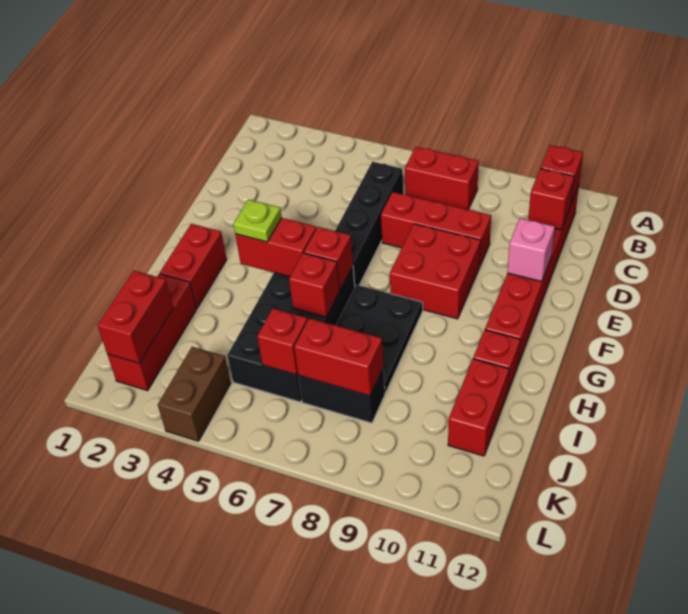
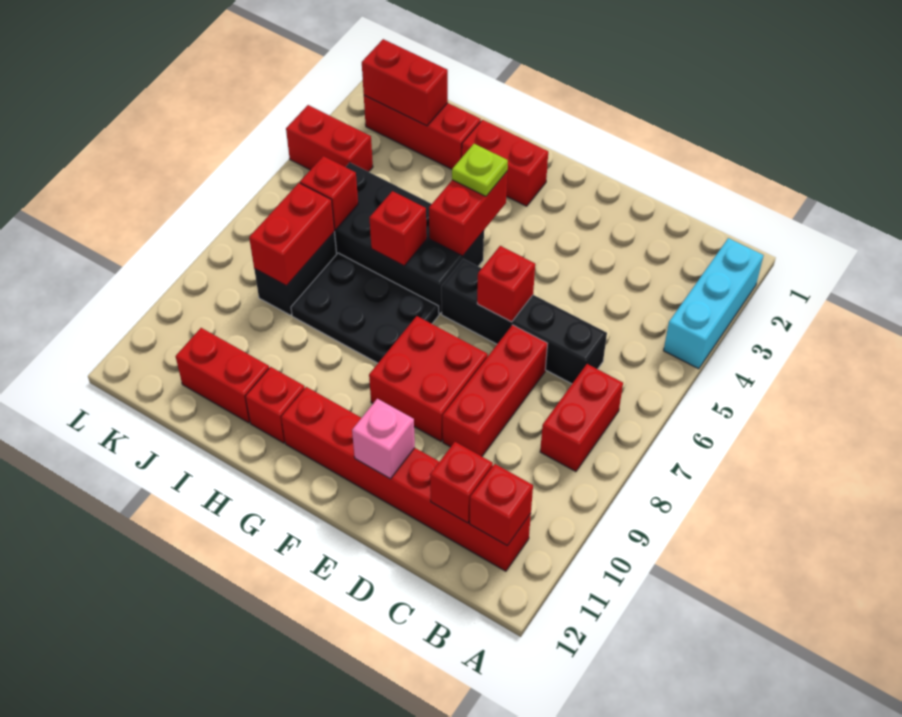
none -> cyan 1x3 brick [664,238,764,369]
red 1x1 brick [304,227,353,290] -> red 1x1 brick moved to [477,246,535,322]
brown 1x2 brick [158,347,231,441] -> red 1x2 brick [286,105,373,172]

